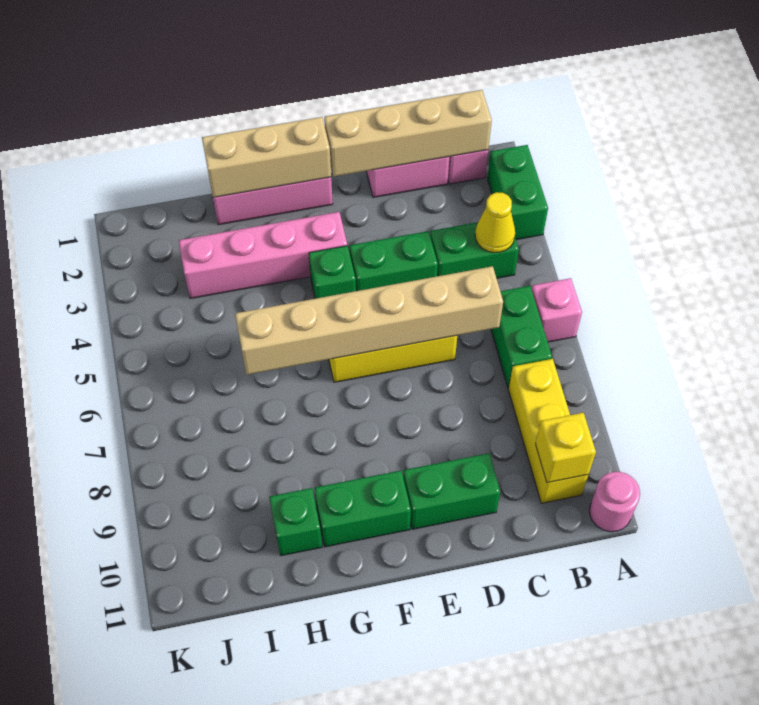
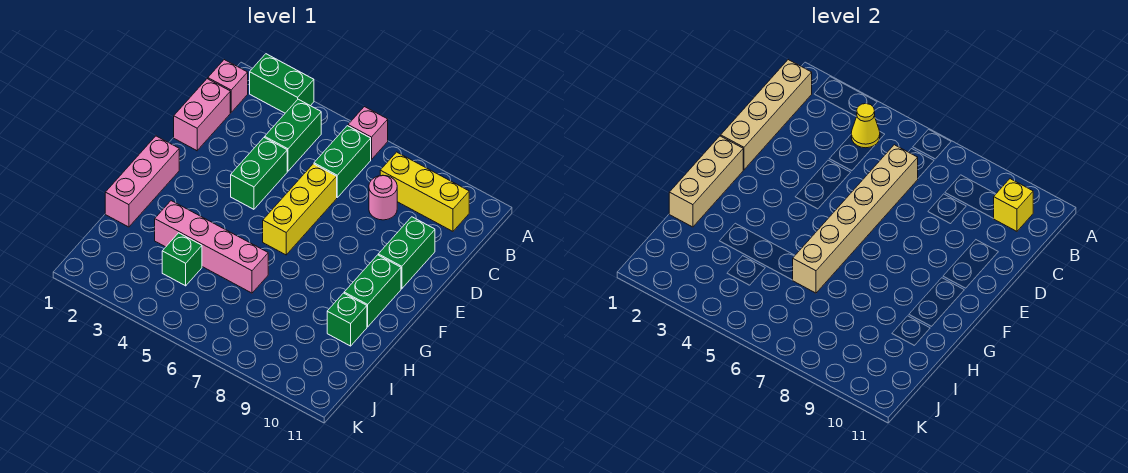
pink 1x1 round brick [589,472,640,532] -> pink 1x1 round brick moved to [369,175,397,220]
green 1x2 brick [491,286,552,388] -> green 1x2 brick turned to [314,126,371,197]
pink 1x4 brick [179,212,347,299] -> pink 1x4 brick turned to [155,201,268,293]
green 1x1 brick [309,246,356,299] -> green 1x1 brick moved to [162,233,202,286]

